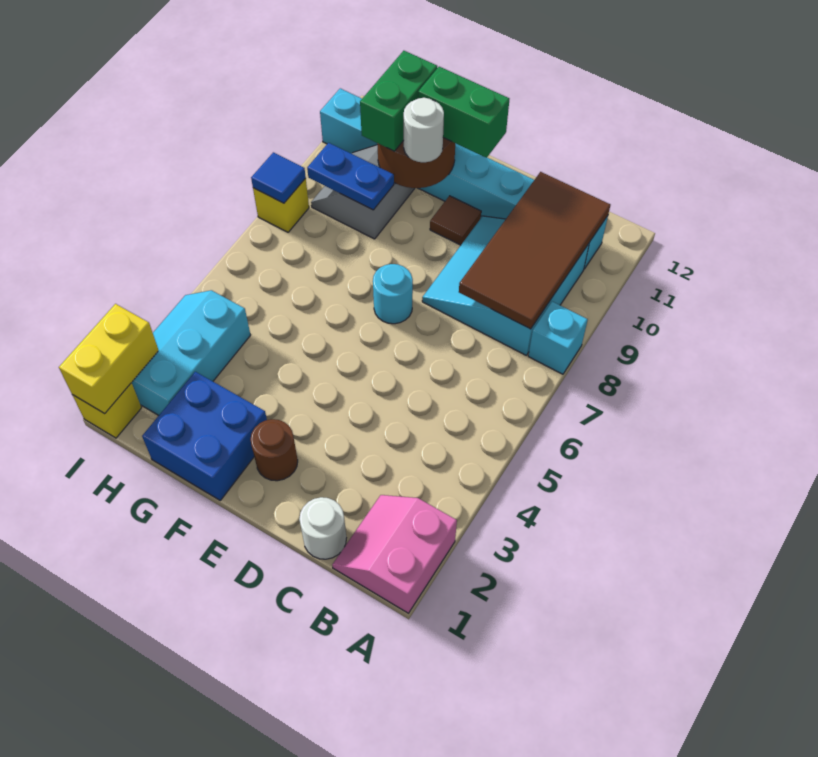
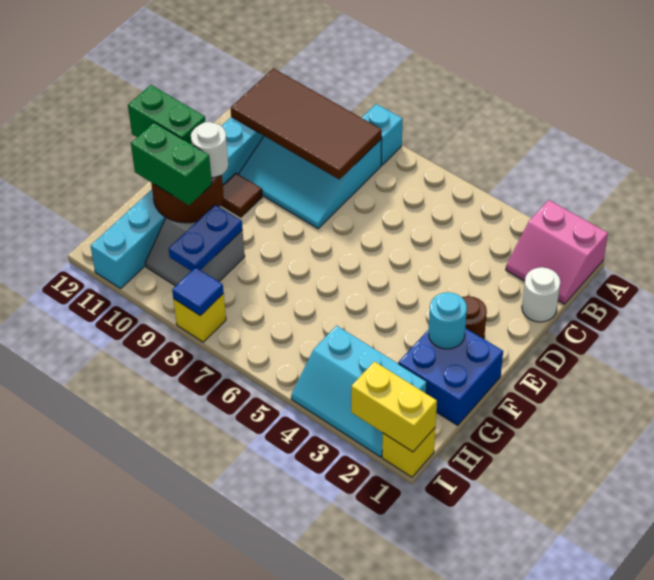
cyan 1x1 round brick [373,264,413,324] -> cyan 1x1 round brick moved to [429,292,467,349]
green 1x2 brick [418,67,509,158] -> green 1x2 brick turned to [128,85,205,144]

